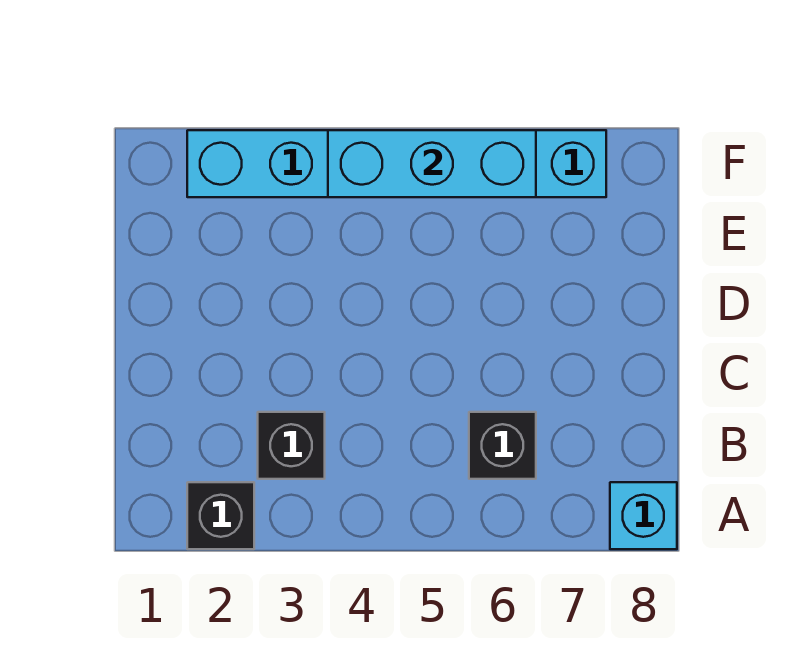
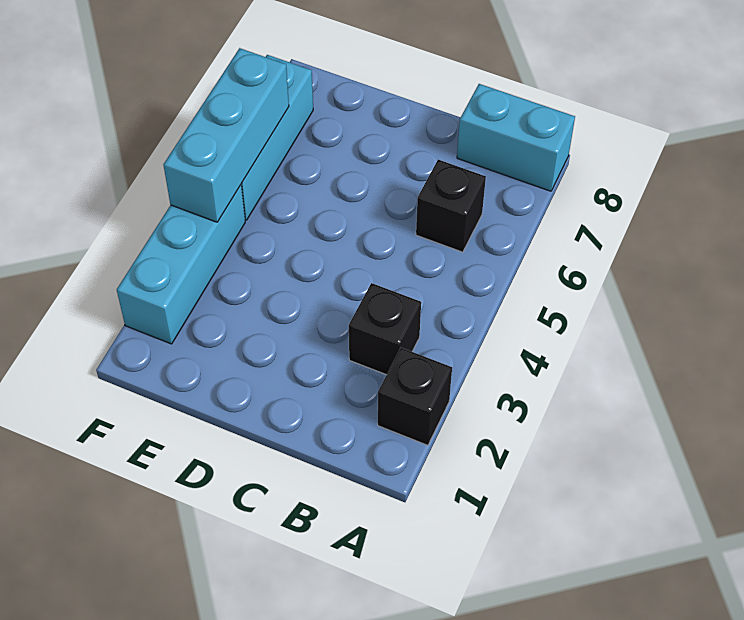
cyan 1x1 brick [610,482,677,549] -> cyan 1x2 brick [457,84,575,191]

